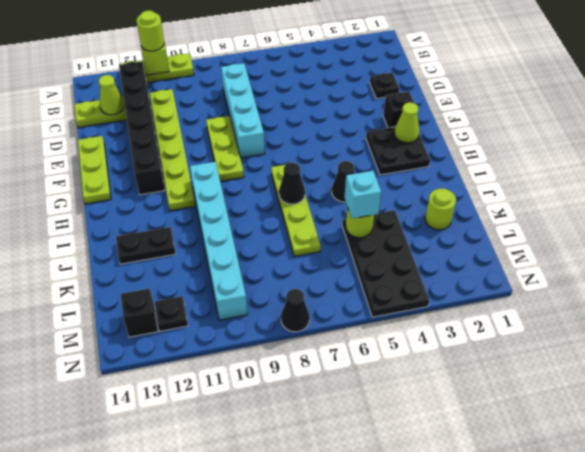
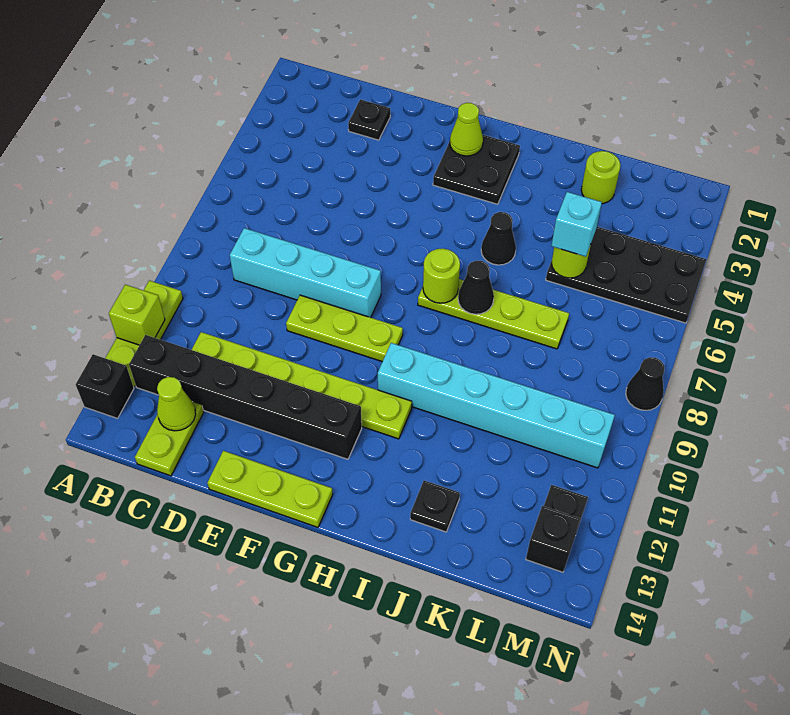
lime 1x1 round brick [137,11,164,51] -> lime 1x1 round brick moved to [423,249,460,303]
black 1x1 brick [383,91,414,128] -> black 1x1 brick moved to [76,354,134,418]
black 1x2 plate [116,227,176,264] -> black 1x1 plate [410,481,460,532]

